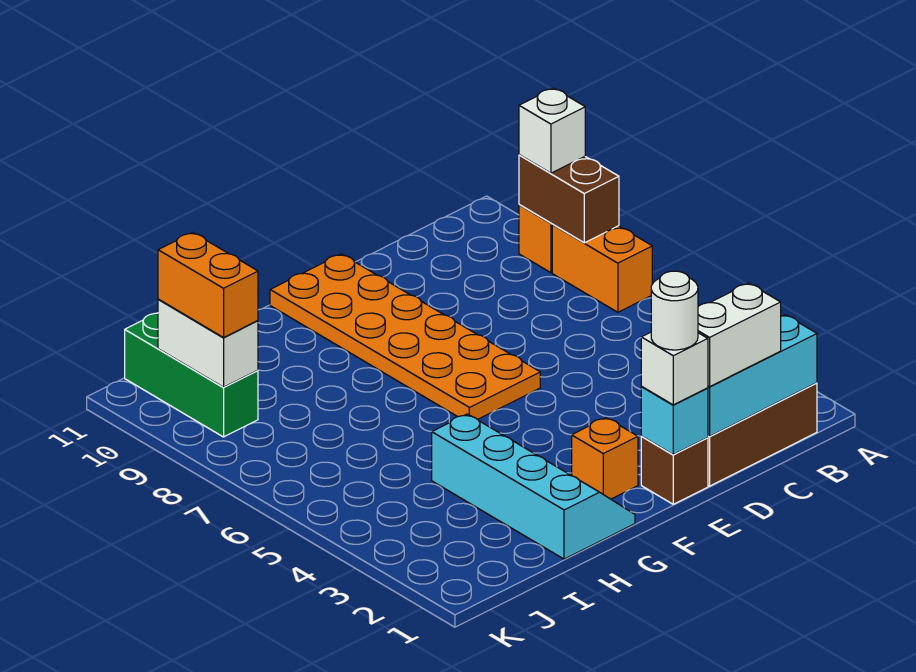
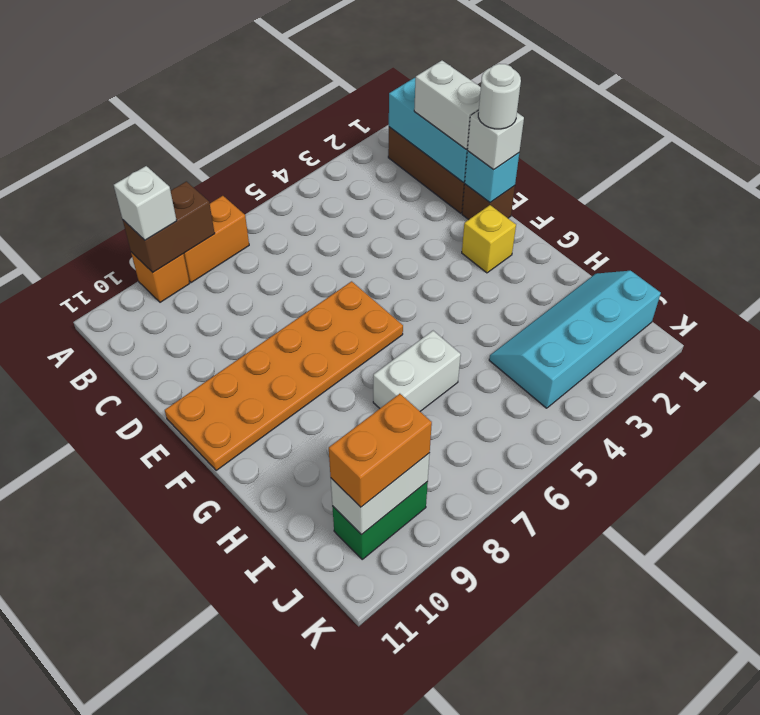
orange 1x1 brick [572,418,638,499] -> yellow 1x1 brick [462,205,516,273]
cyan 2x4 slope [432,414,635,559] -> cyan 2x4 slope moved to [489,271,661,408]
none -> white 1x2 brick [373,331,461,411]
green 1x3 brick [125,313,258,437] -> green 1x2 brick [332,482,428,559]

